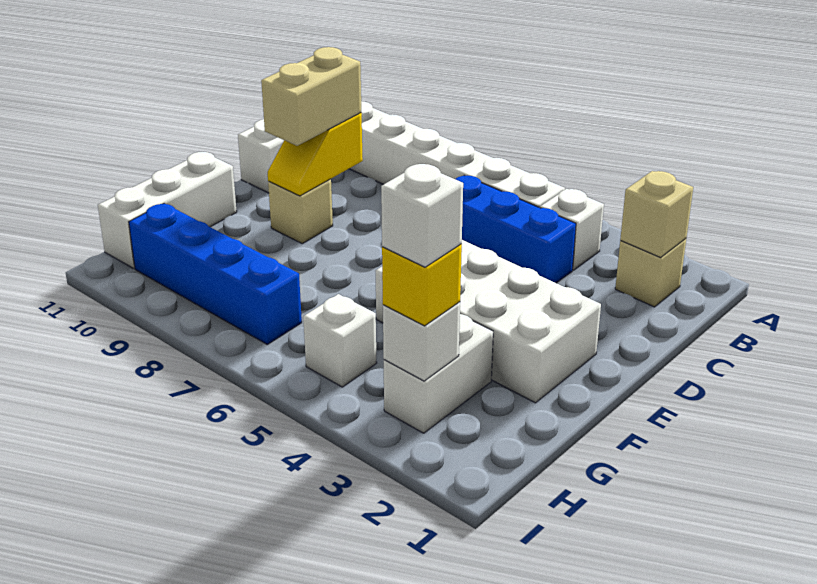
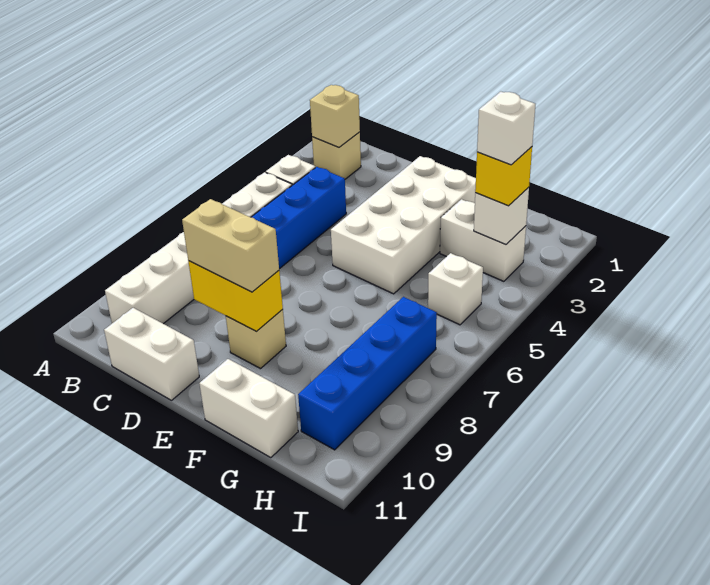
yellow 1x2 slope [268,113,363,196] -> yellow 1x2 brick [188,261,283,331]
white 1x3 brick [98,152,237,268] -> white 1x2 brick [199,359,298,458]

